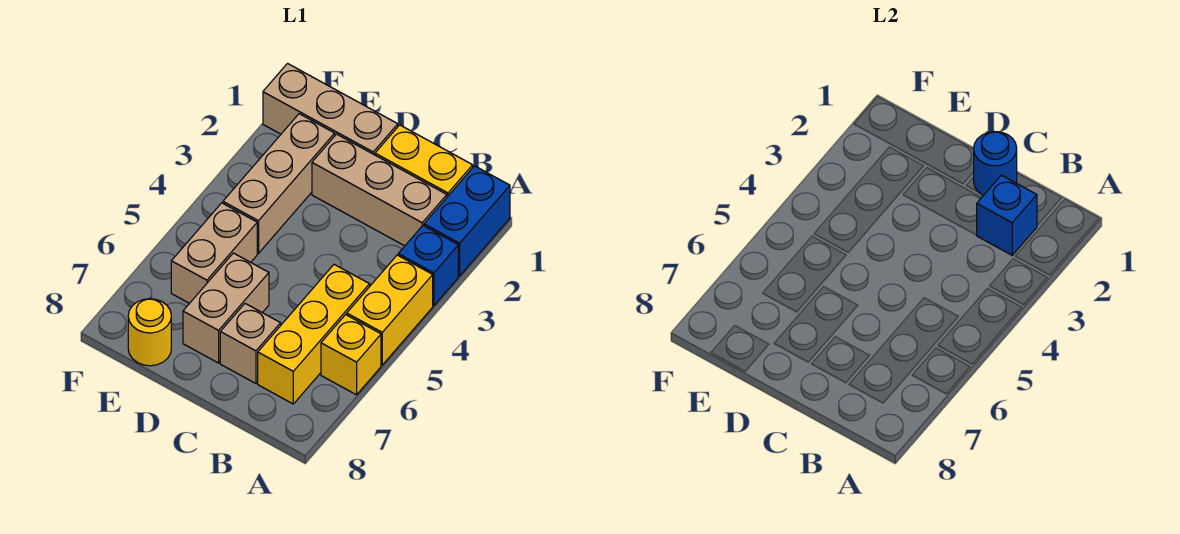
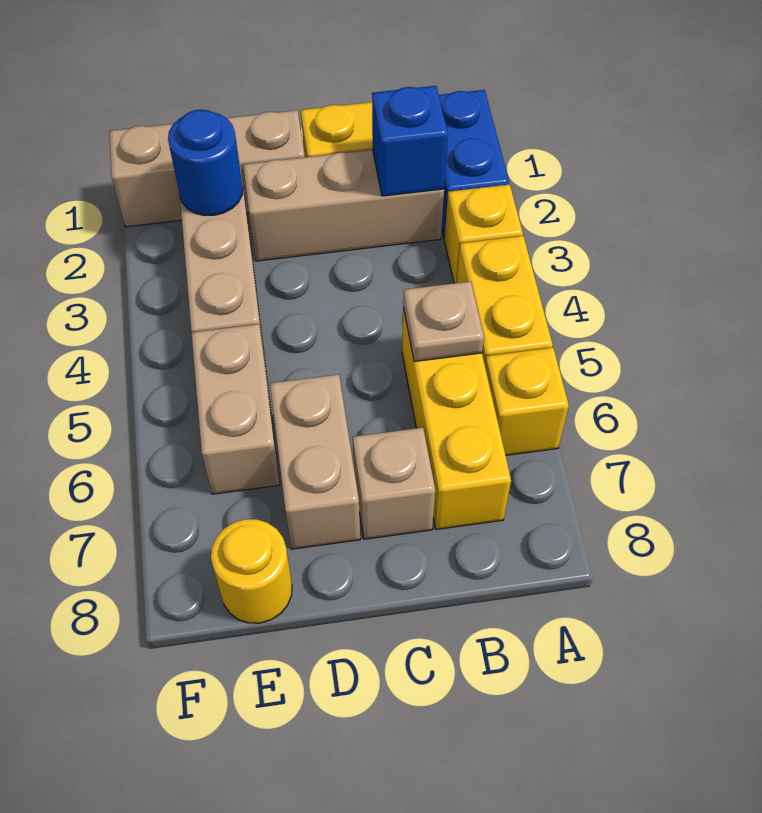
blue 1x1 brick [398,226,458,306] -> yellow 1x1 brick [445,184,523,283]
none -> tan 1x1 plate [403,281,484,361]
blue 1x1 round brick [974,132,1017,195] -> blue 1x1 round brick moved to [168,109,243,215]

